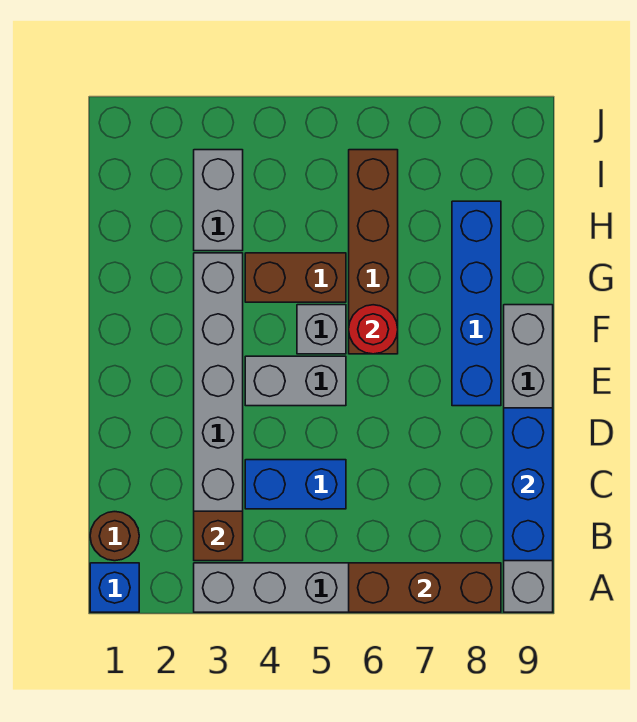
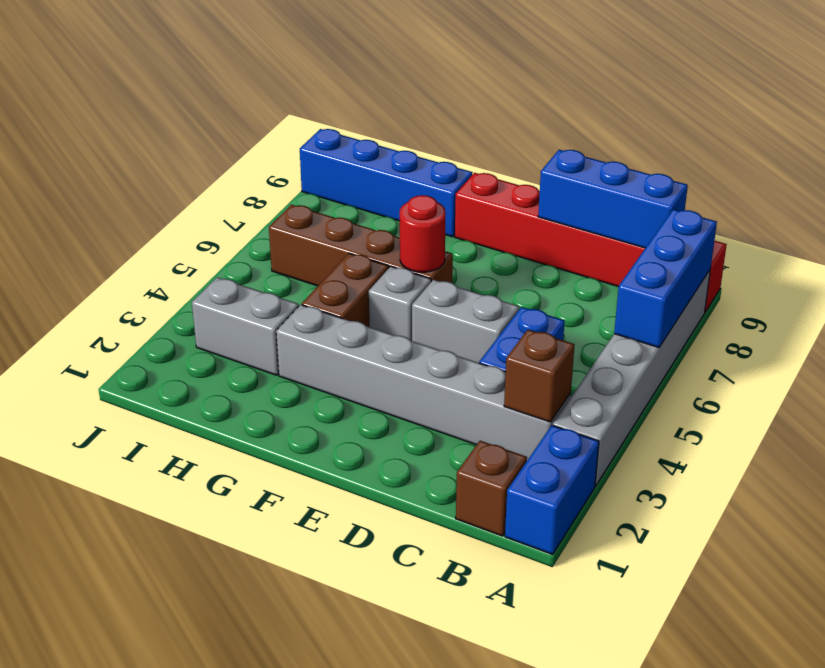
blue 1x1 brick [90,563,139,612] -> blue 1x2 brick [505,425,599,554]
brown 1x3 brick [349,563,501,612] -> blue 1x3 brick [614,209,717,348]
grey 1x6 brick [504,305,553,612] -> red 1x6 brick [455,173,727,312]
brown 1x1 round brick [90,512,139,561] -> brown 1x1 brick [456,441,527,536]
grey 1x2 brick [245,356,346,406] -> grey 1x2 brick turned to [412,280,519,363]
blue 1x4 brick [452,201,501,406] -> blue 1x4 brick moved to [300,129,473,237]

